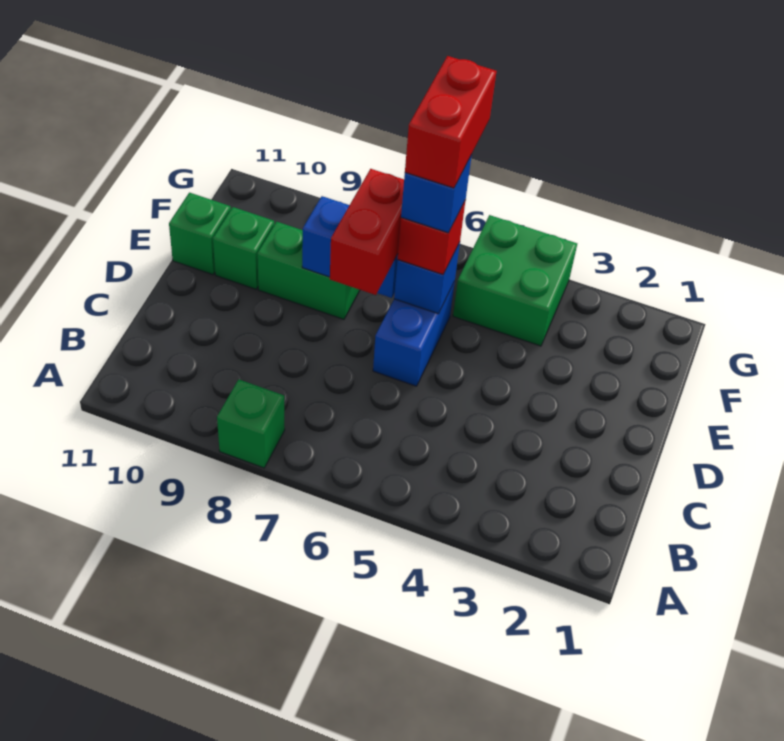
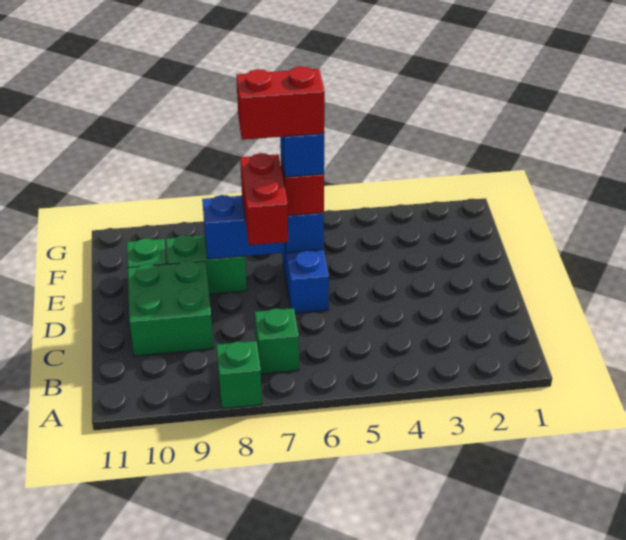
red 1x2 brick [405,56,496,188] -> red 1x2 brick turned to [236,66,325,140]
green 1x1 brick [169,193,231,275] -> green 1x1 brick moved to [255,308,299,374]
green 2x2 brick [453,215,577,346] -> green 2x2 brick moved to [128,261,214,356]

